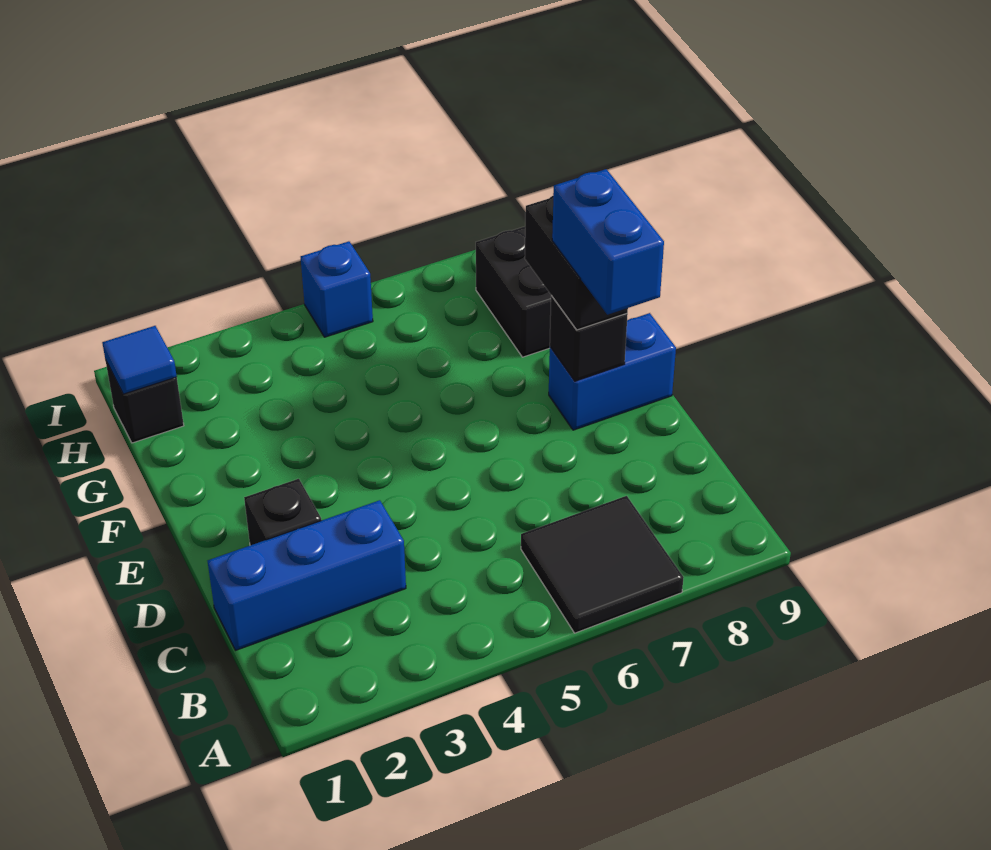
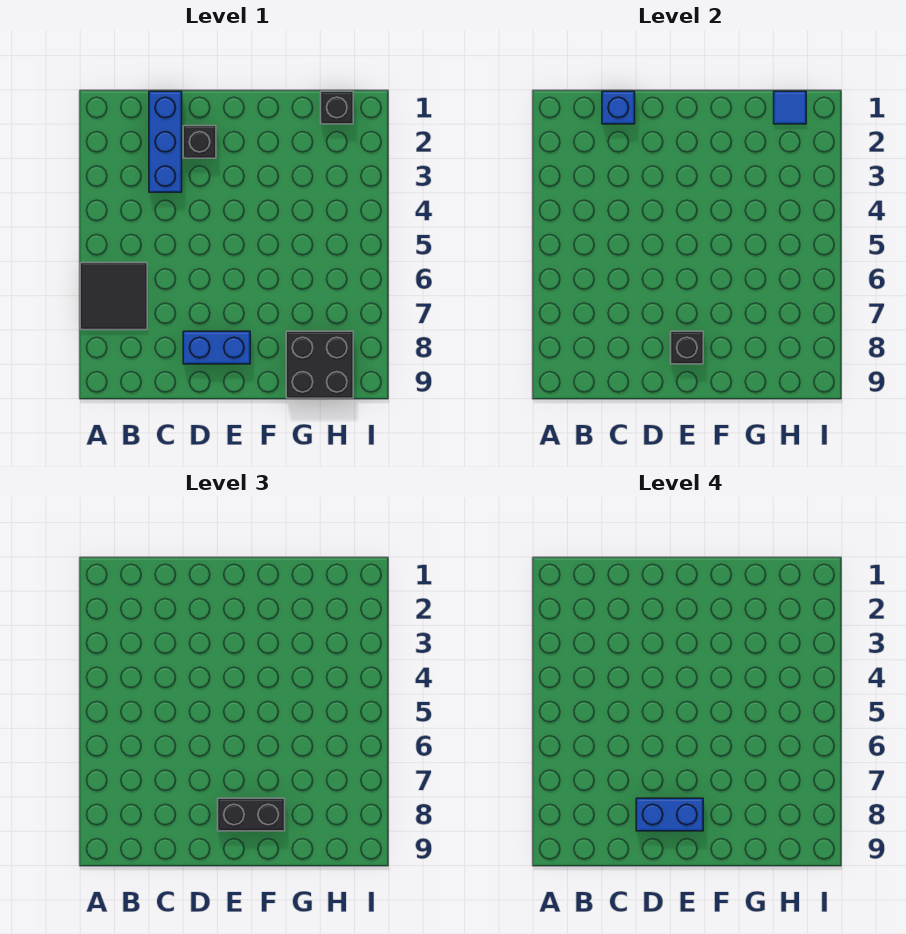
blue 1x2 brick [549,313,676,430] -> blue 1x2 brick turned to [183,331,250,364]
blue 1x1 brick [301,241,373,337] -> blue 1x1 brick moved to [602,91,635,124]

